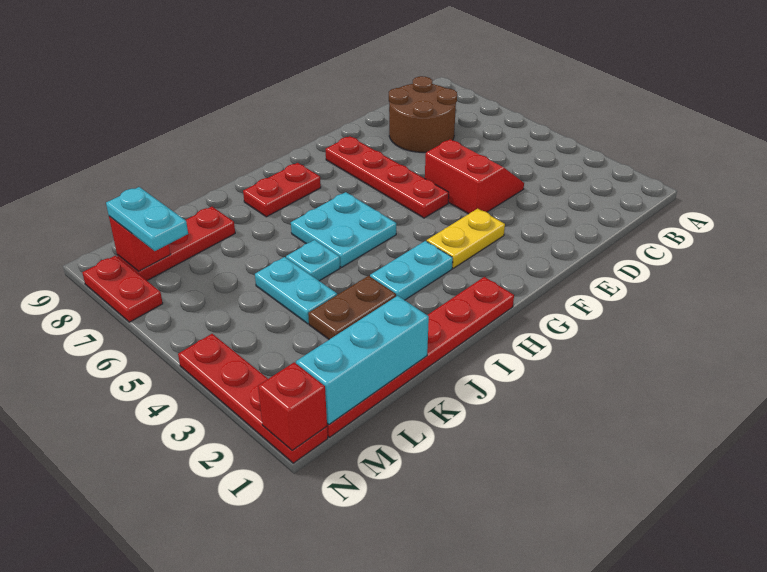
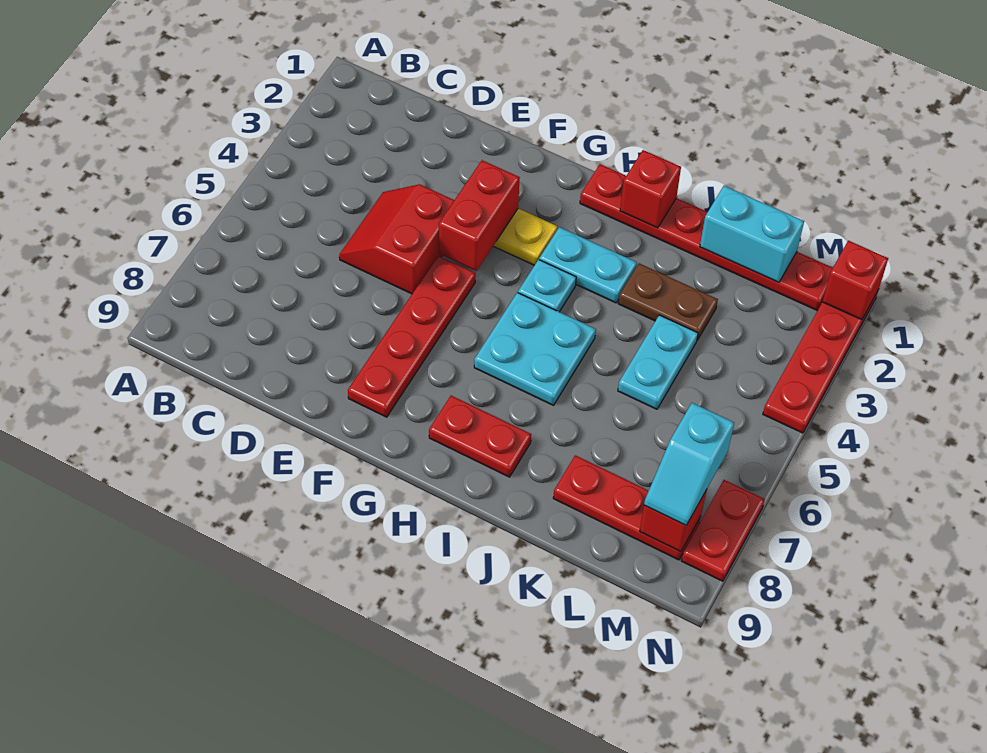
brown 2x2 round brick [389,76,457,152] -> none
none -> red 1x2 brick [439,160,520,271]
none -> red 1x1 brick [620,150,681,228]
cyan 1x1 plate [286,240,340,281] -> cyan 1x1 plate moved to [518,260,576,312]
cyan 1x3 brick [296,296,429,425] -> cyan 1x2 brick [700,186,804,282]
cyan 1x2 plate [106,187,188,251] -> cyan 1x2 slope [644,403,734,525]

